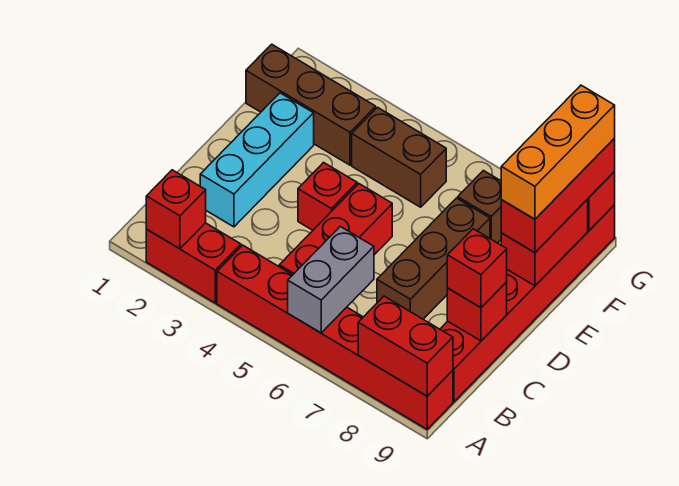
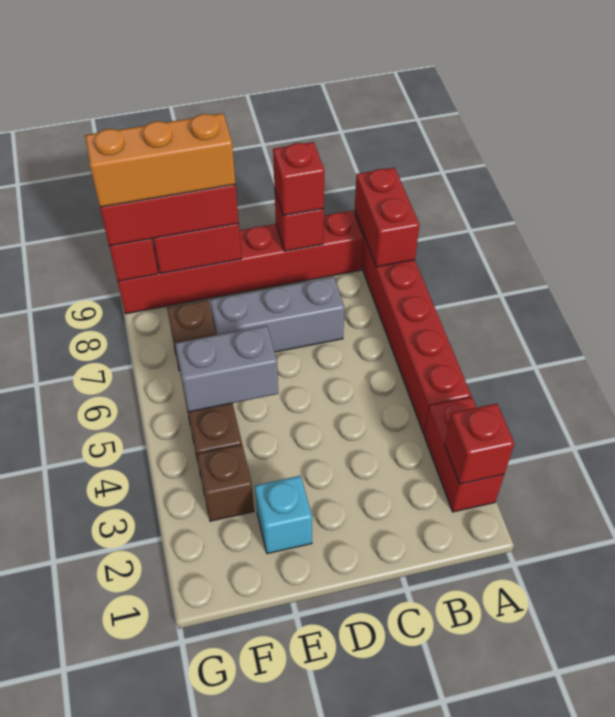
grey 1x2 brick [288,226,374,333] -> grey 1x2 brick moved to [175,326,278,412]
red 1x3 brick [279,184,392,275] -> none
cyan 1x3 brick [200,93,314,227] -> cyan 1x1 brick [255,476,312,554]
brown 1x3 brick [377,198,490,319] -> grey 1x3 brick [210,277,345,352]
red 1x1 brick [298,163,357,230] -> none
brown 1x3 brick [246,44,376,165] -> brown 1x1 brick [197,445,254,521]

